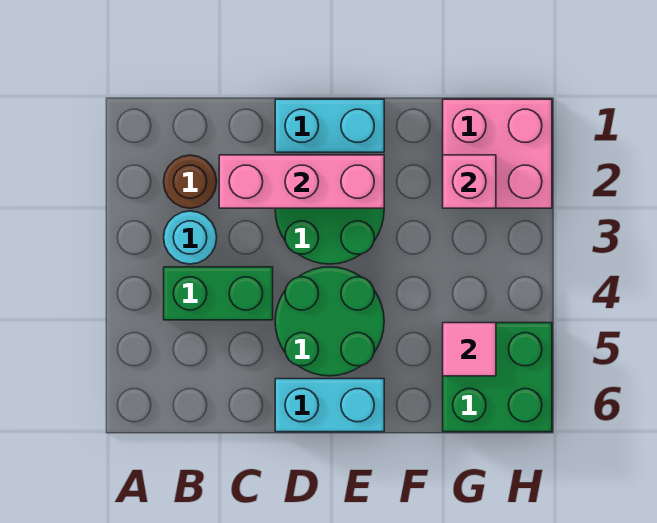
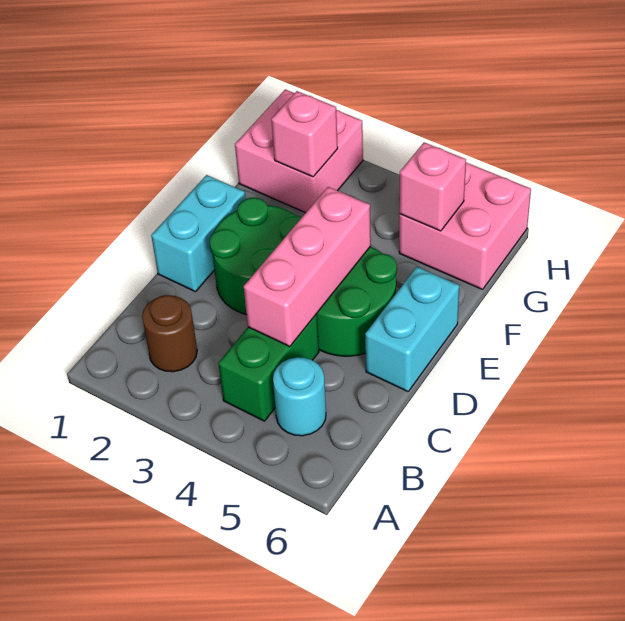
cyan 1x1 round brick [164,211,217,264] -> cyan 1x1 round brick moved to [273,357,326,436]
pink 1x3 brick [219,155,384,208] -> pink 1x3 brick moved to [244,187,371,347]
green 2x2 brick [443,323,552,432] -> pink 2x2 brick [399,163,531,289]
pink 1x1 tile [443,323,496,376] -> pink 1x1 brick [399,142,466,231]

